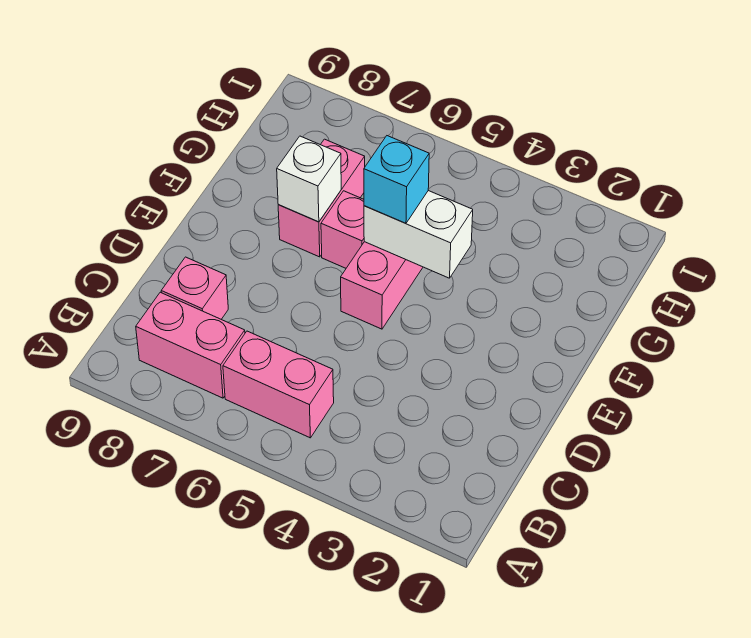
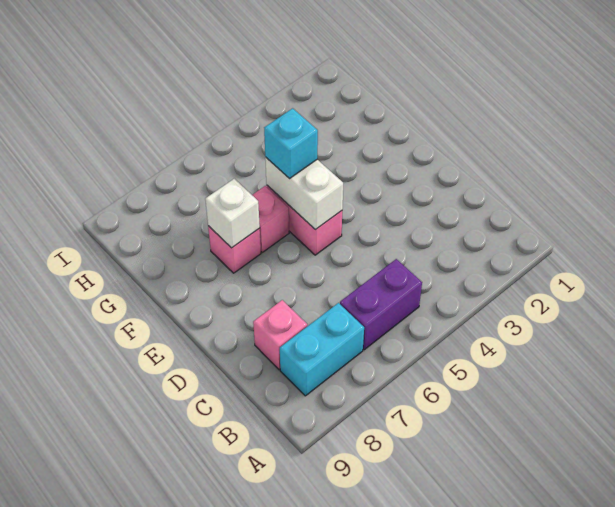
pink 1x2 brick [223,331,334,438] -> purple 1x2 brick [340,259,422,350]
pink 1x2 brick [136,292,245,398] -> cyan 1x2 brick [280,303,364,396]
white 1x2 brick [364,191,473,278] -> white 1x2 brick turned to [265,157,343,230]
pink 1x2 brick [278,139,365,257] -> pink 1x1 brick [208,226,261,273]

